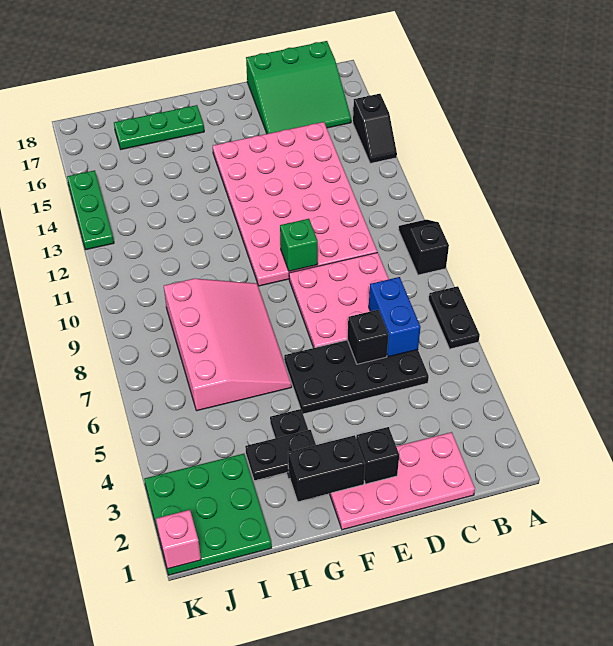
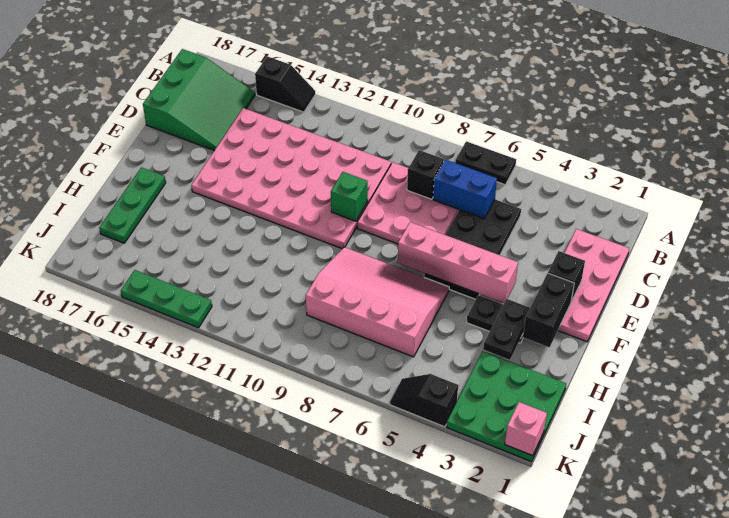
black 1x2 slope [399,220,449,275] -> black 1x2 slope moved to [390,374,458,427]
black 1x1 brick [347,310,389,364] -> black 1x1 brick moved to [407,150,444,199]
none -> pink 1x4 brick [398,222,518,303]

